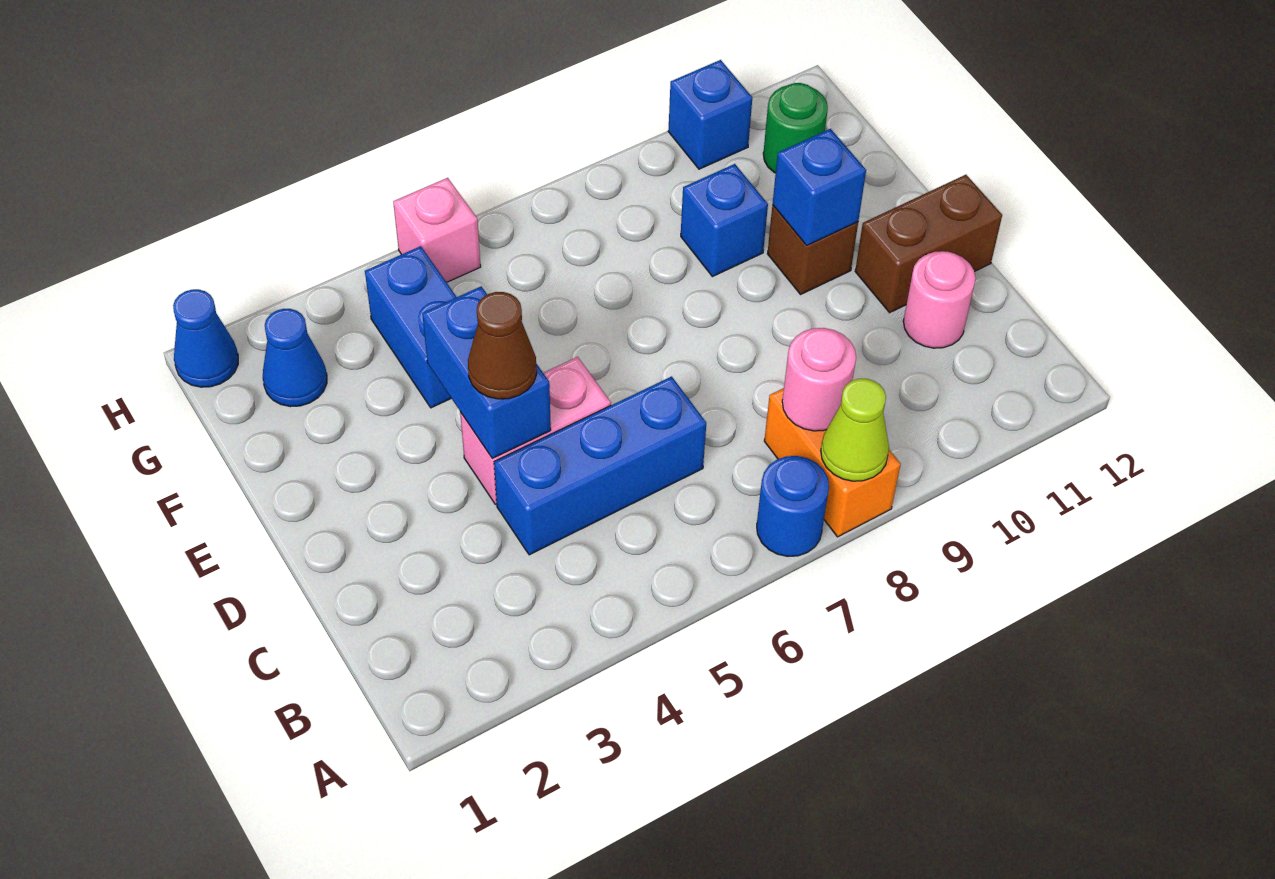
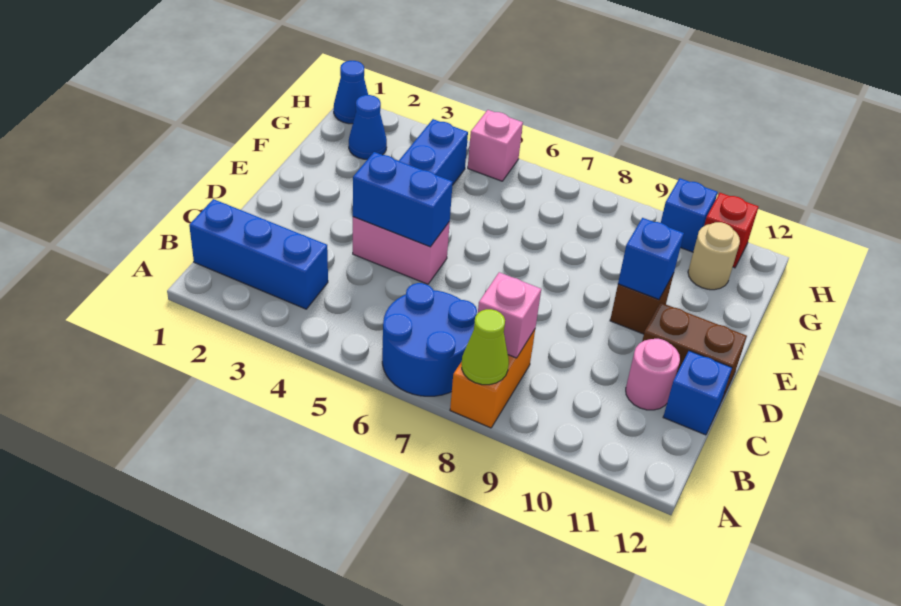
blue 1x1 round brick [757,456,829,556] -> blue 2x2 round brick [382,283,477,396]
pink 1x1 round brick [782,328,856,431] -> pink 1x1 brick [478,272,541,358]
blue 1x3 brick [494,376,706,555] -> blue 1x3 brick moved to [189,199,328,309]
blue 1x2 brick [422,286,551,458] -> blue 1x2 brick turned to [353,152,453,247]
brown 1x1 cone [468,292,537,399] -> none
blue 1x1 brick [681,164,768,277] -> blue 1x1 brick moved to [663,351,732,435]
green 1x1 round brick [763,83,828,173] -> tan 1x1 round brick [688,222,740,290]
none -> red 1x1 brick [704,193,758,268]

